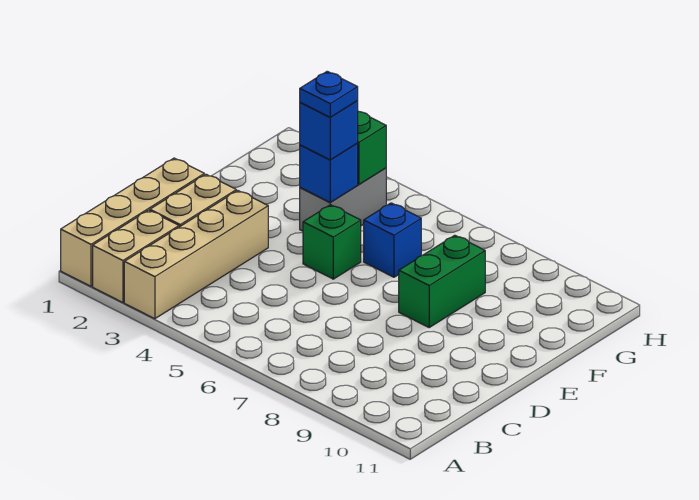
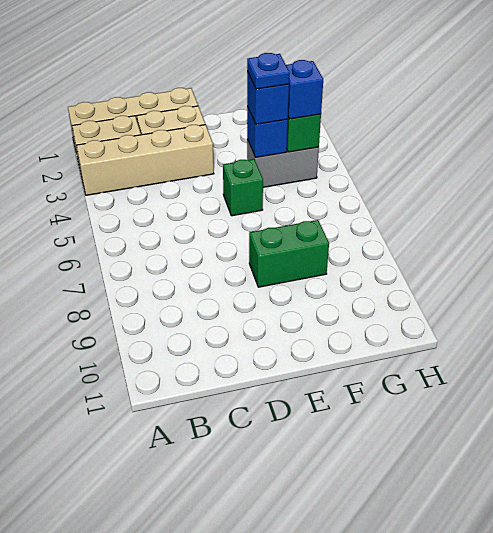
blue 1x1 brick [364,203,421,277] -> blue 1x1 brick moved to [286,60,323,119]

